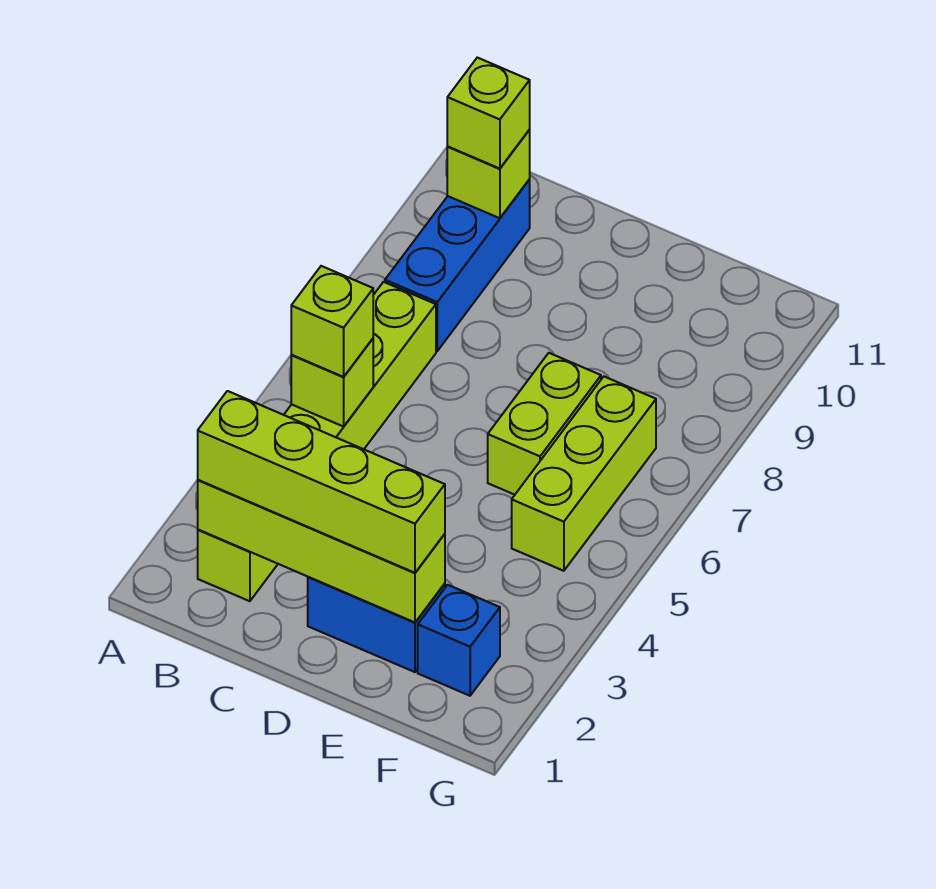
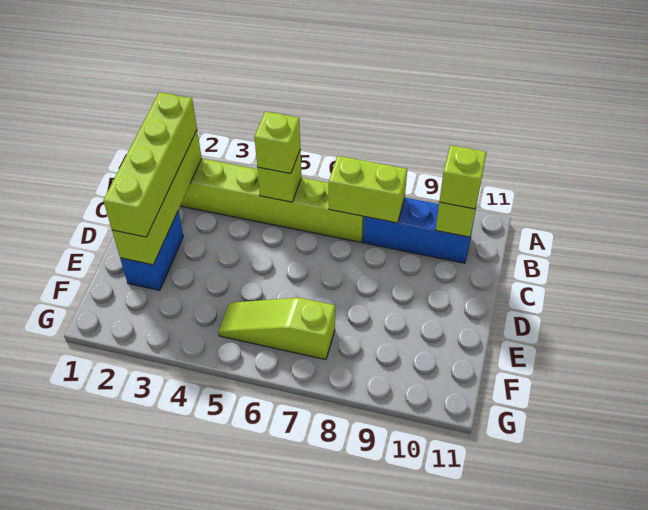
lime 1x2 brick [488,353,601,495] -> lime 1x2 brick moved to [329,156,407,223]
blue 1x1 brick [418,585,500,696] -> none
lime 1x3 brick [512,377,656,571] -> lime 1x3 slope [218,298,335,360]

